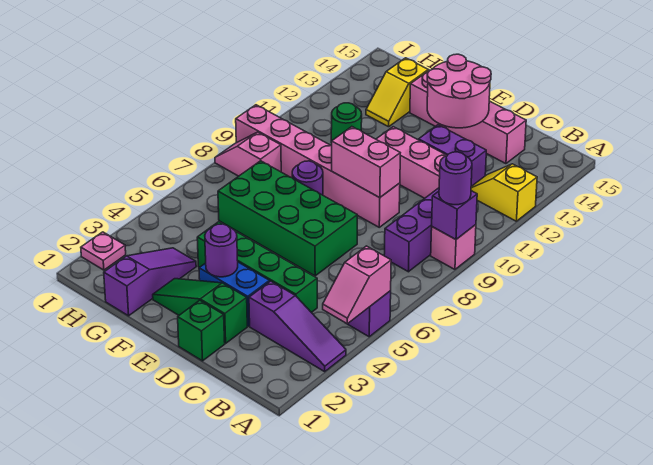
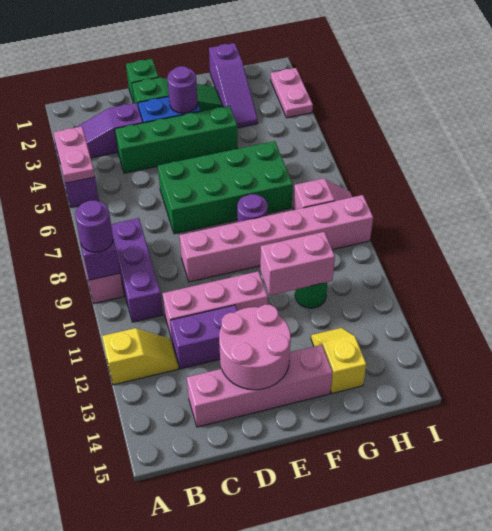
pink 1x2 slope [323,246,391,324] -> pink 1x2 plate [54,126,95,183]
pink 1x2 brick [332,127,400,198] -> pink 1x2 brick moved to [260,232,335,295]
pink 1x1 plate [81,232,126,270] -> pink 1x2 plate [271,68,313,118]

